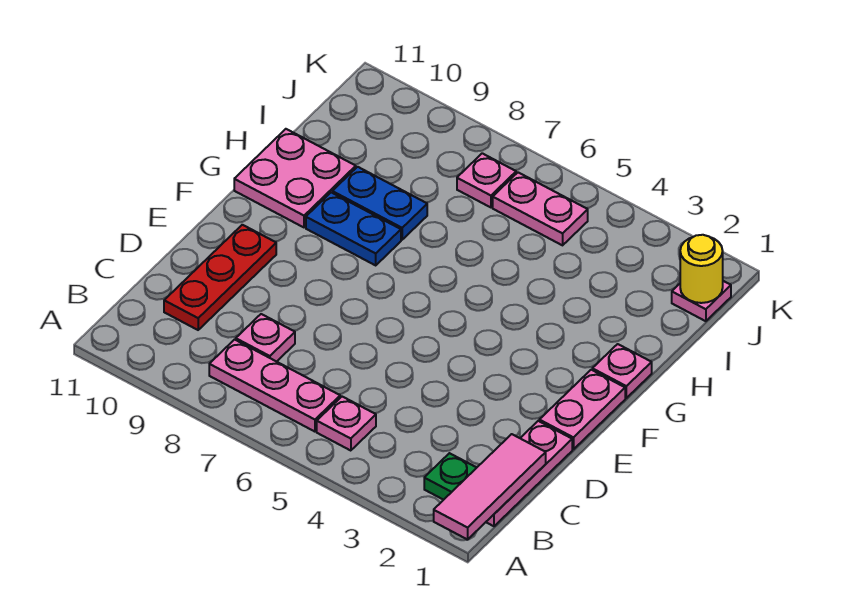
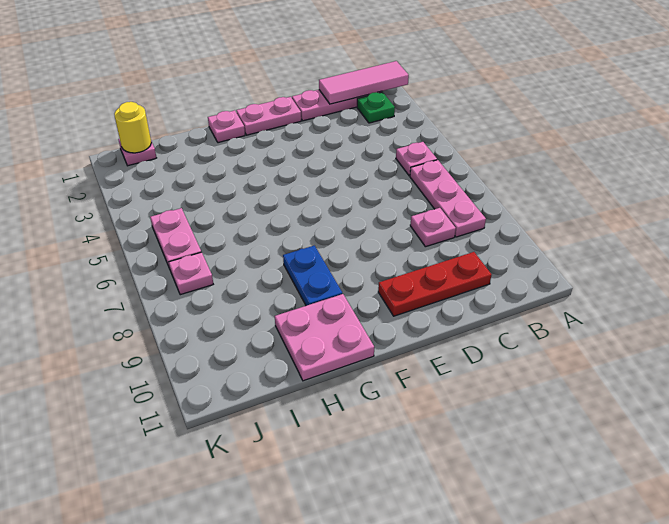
blue 1x2 plate [332,167,427,240] -> none

